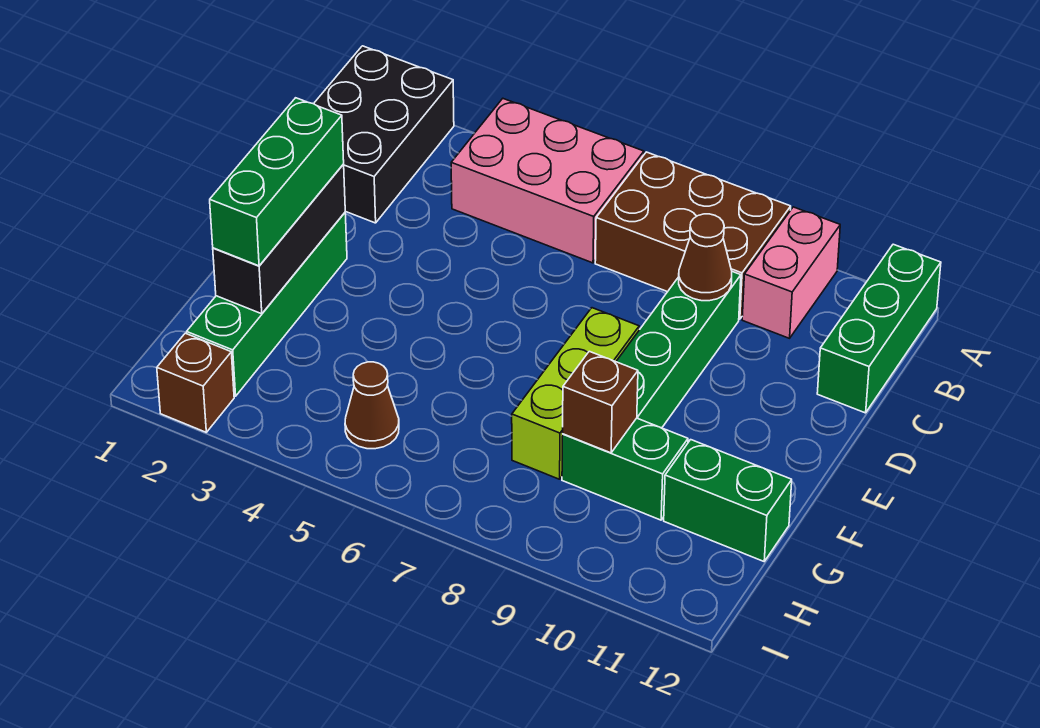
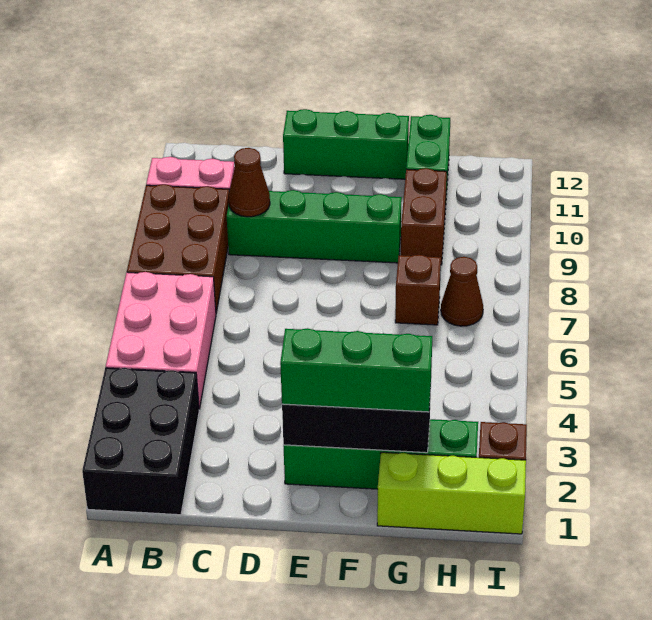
black 2x3 brick [314,46,454,223] -> black 2x3 brick turned to [82,368,199,515]
green 1x3 brick [817,244,941,413] -> green 1x3 brick moved to [283,109,409,179]
lime 1x3 brick [512,308,639,479] -> lime 1x3 brick moved to [377,452,526,534]
green 1x2 brick [562,418,688,520] -> brown 1x2 brick [401,168,447,265]
brown 1x1 brick [563,351,638,453] -> brown 1x1 brick moved to [395,255,441,325]
brown 1x1 cone [345,362,399,449] -> brown 1x1 cone moved to [441,257,483,326]

